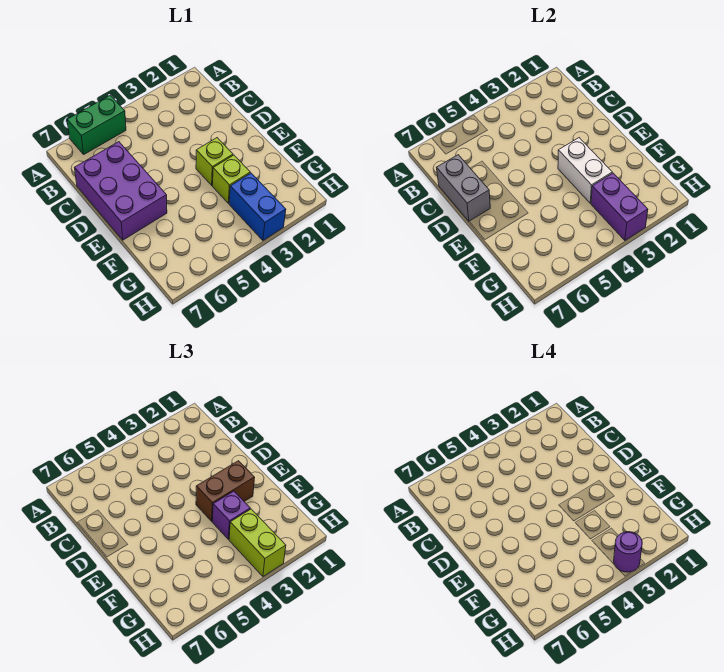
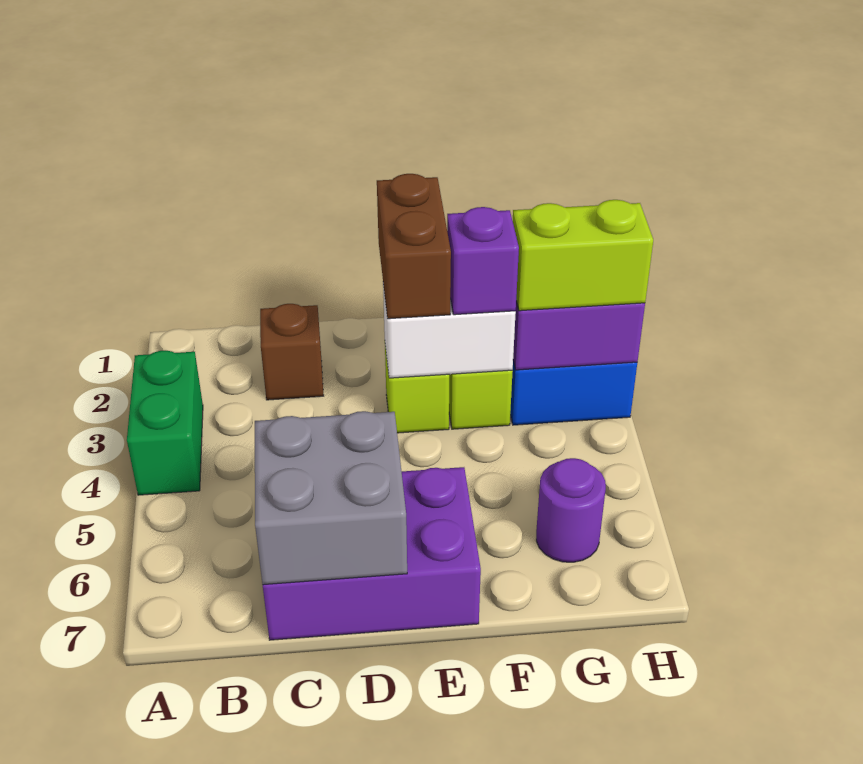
green 1x2 brick [67,95,126,154] -> green 1x2 brick moved to [127,351,203,495]
none -> brown 1x1 brick [260,304,324,400]
grey 1x2 brick [437,155,490,221] -> grey 2x2 brick [255,411,407,585]
purple 1x1 round brick [614,532,642,572] -> purple 1x1 round brick moved to [536,458,606,562]

